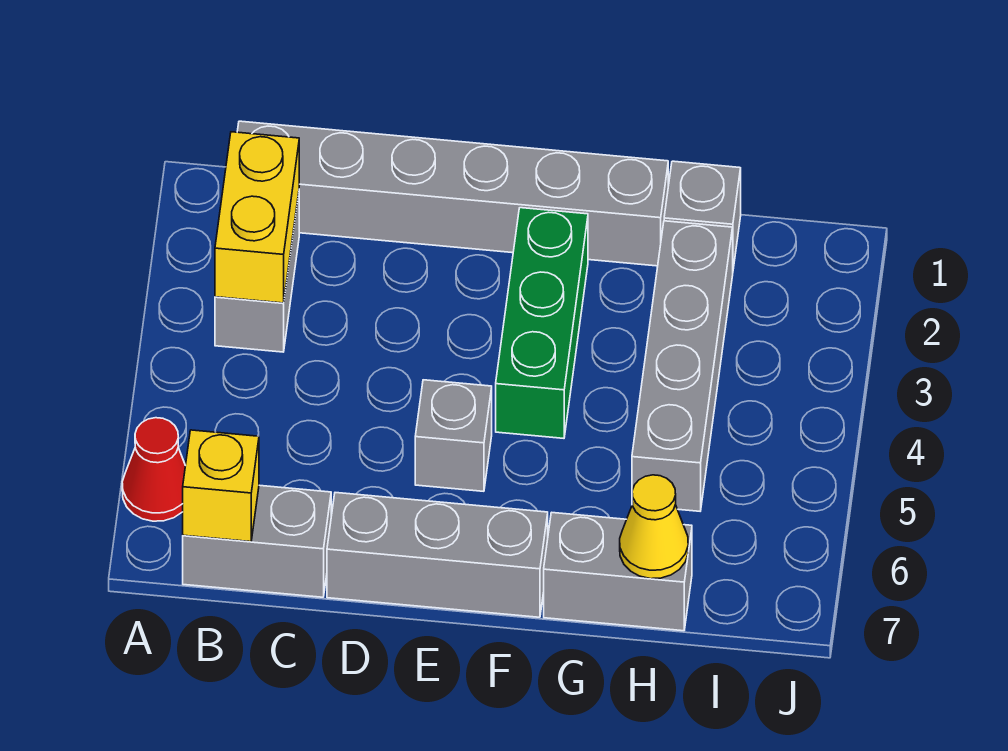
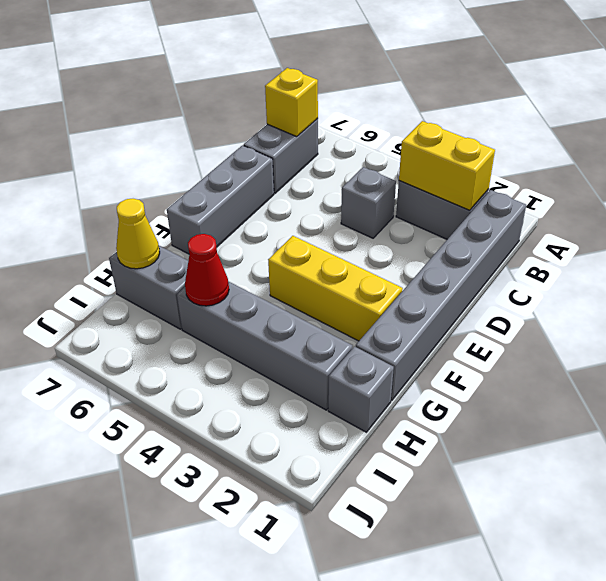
red 1x1 cone [122,418,186,521] -> red 1x1 cone moved to [185,234,229,306]
grey 1x1 brick [415,380,492,491] -> grey 1x1 brick moved to [341,167,396,238]
green 1x3 brick [496,208,588,438] -> yellow 1x3 brick [268,236,403,341]
grey 1x2 brick [544,513,692,631] -> grey 1x2 brick turned to [109,246,188,329]

